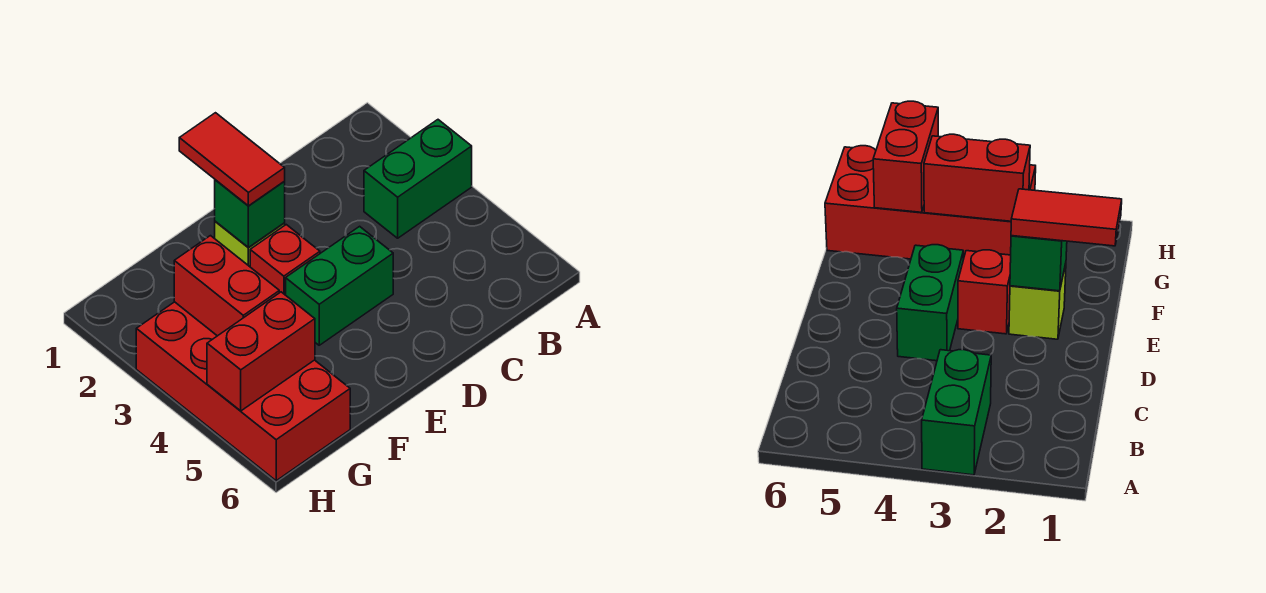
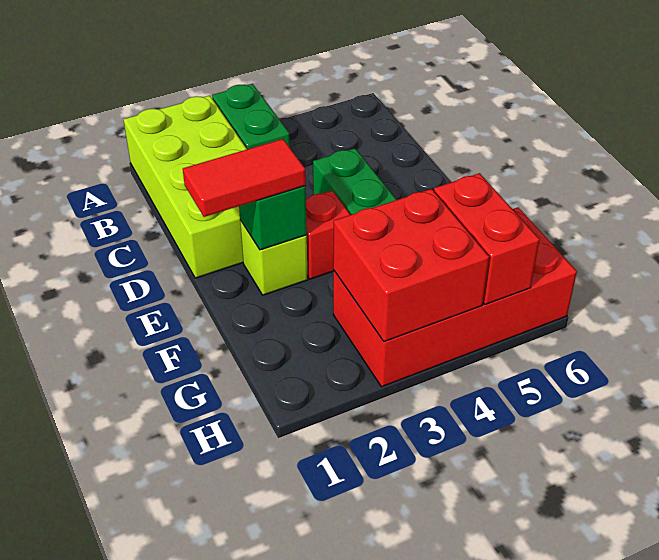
none -> lime 2x4 brick [123,96,247,278]
red 1x2 brick [174,236,279,336] -> red 2x2 brick [333,189,489,342]

